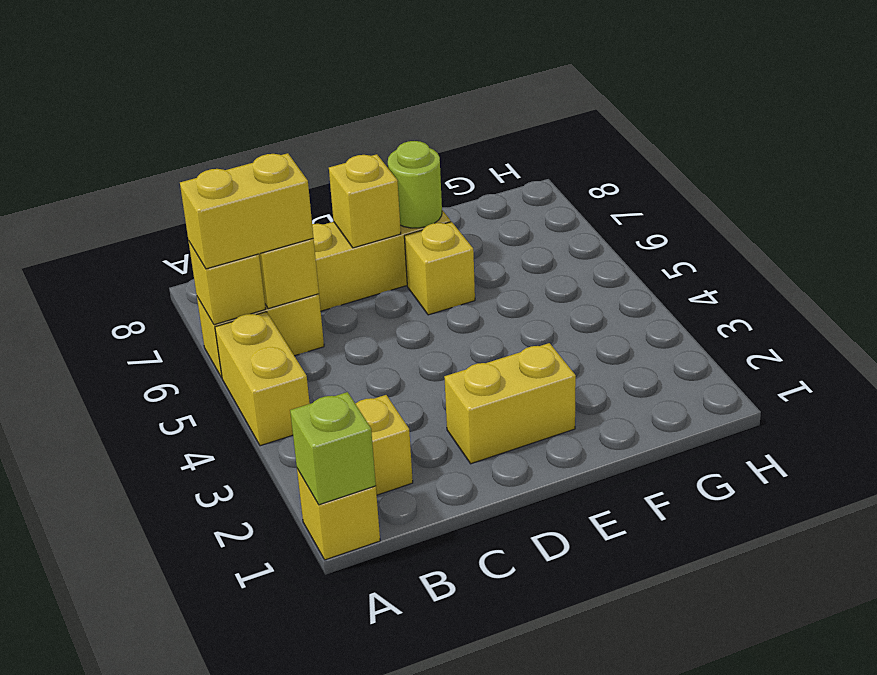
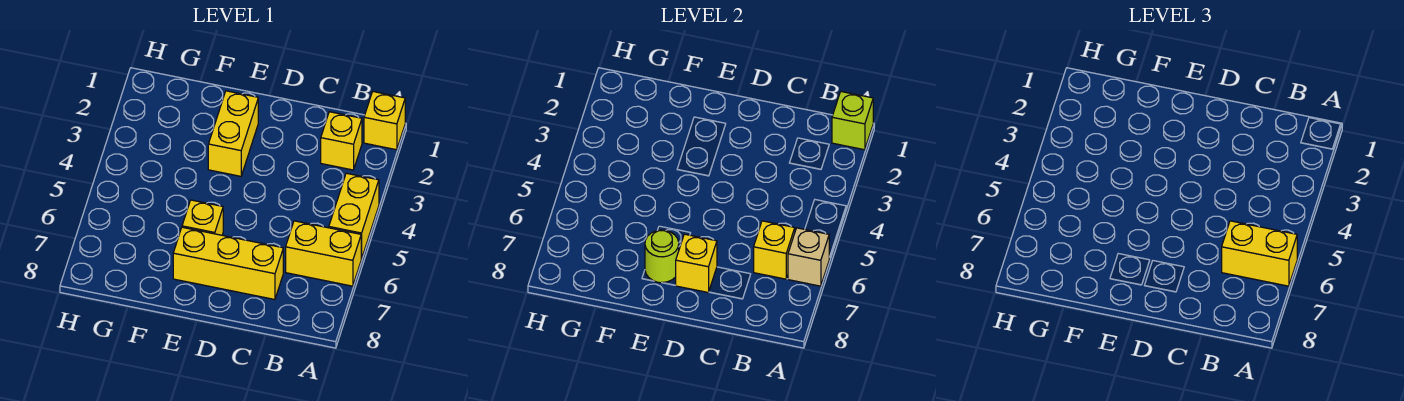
yellow 1x1 brick [189,242,265,325] -> tan 1x1 brick [788,228,829,286]
yellow 1x2 brick [444,343,576,464] -> yellow 1x2 brick turned to [208,91,258,176]

